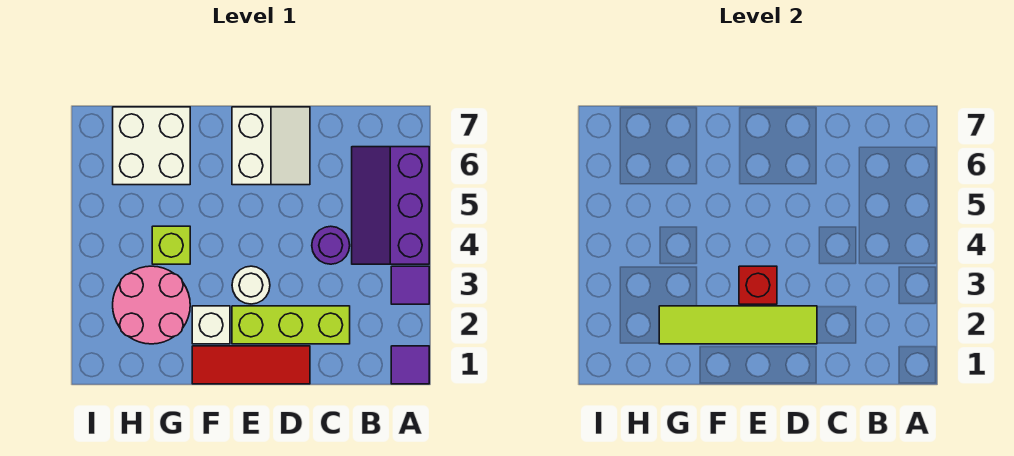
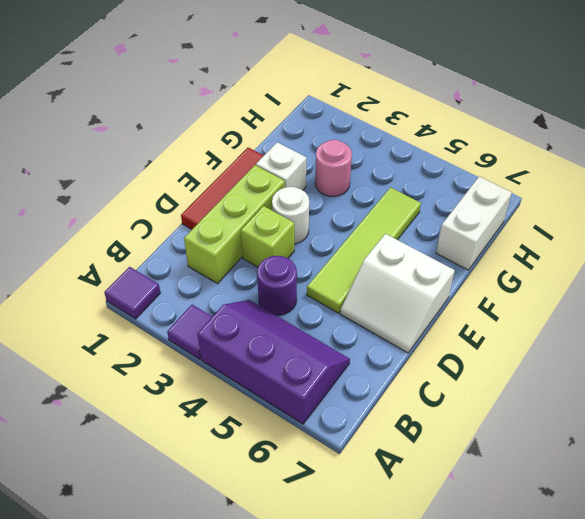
lime 1x4 tile [659,306,817,344] -> lime 1x4 tile moved to [307,187,421,313]
red 1x1 brick [739,266,777,304] -> none
pink 2x2 round brick [113,266,190,344] -> pink 1x1 round brick [315,140,352,197]
lime 1x1 brick [152,226,190,264] -> lime 1x1 brick moved to [241,206,294,267]
white 2x2 brick [113,107,190,185] -> white 1x2 brick [436,177,512,270]

